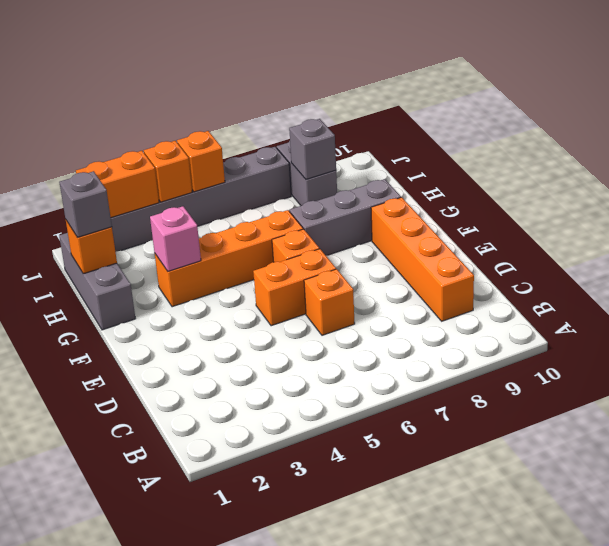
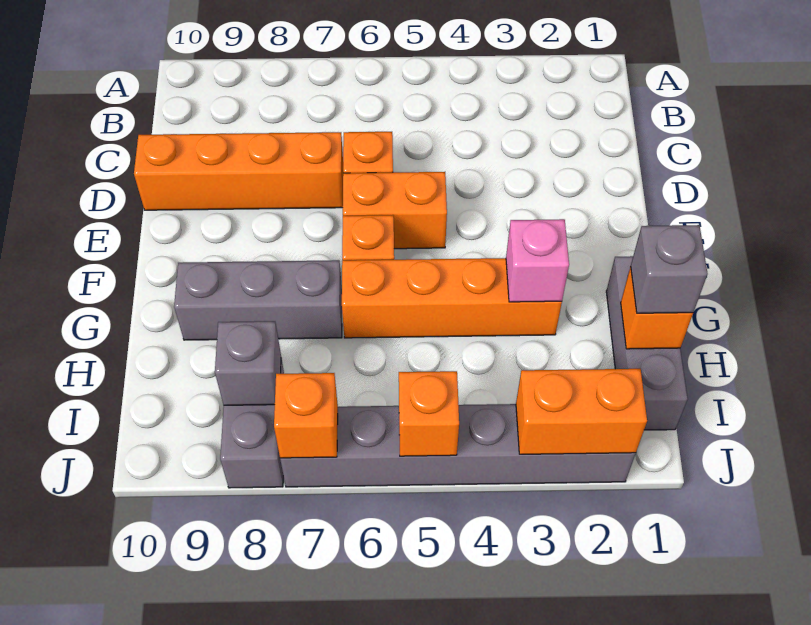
orange 1x4 brick [371,197,474,321] -> orange 1x4 brick turned to [134,132,343,210]
orange 1x1 brick [144,141,192,202] -> orange 1x1 brick moved to [274,373,338,458]

